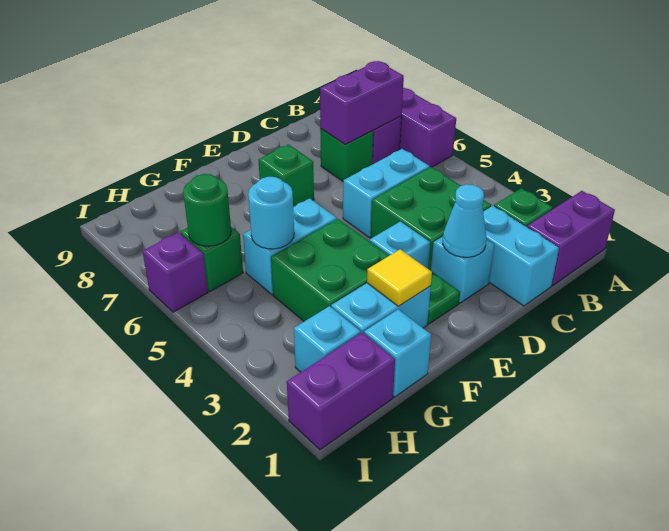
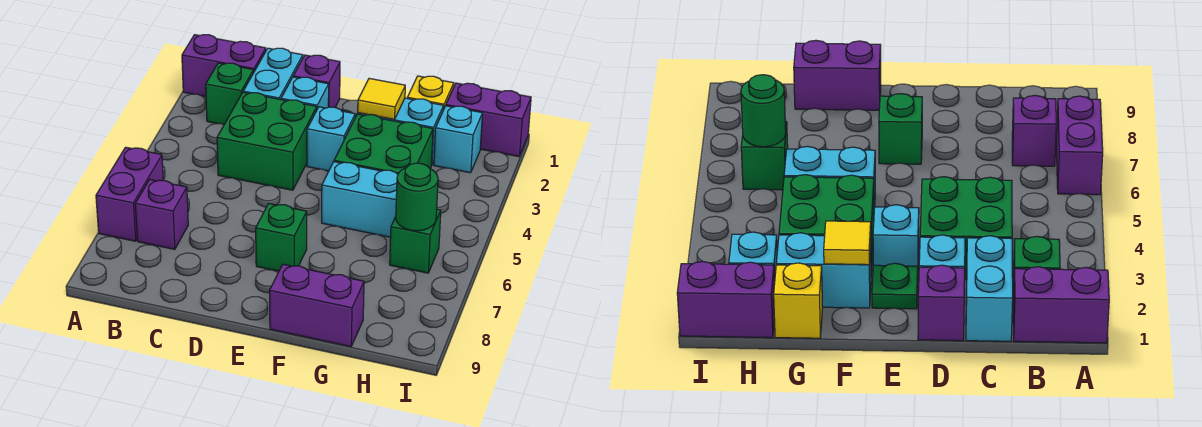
purple 1x2 brick [320,61,404,144] -> purple 1x2 brick moved to [269,264,364,347]
cyan 1x2 brick [343,149,429,237] -> none
green 1x1 brick [320,129,373,181] -> none
cyan 1x1 cone [443,184,487,257] -> none
cyan 1x1 brick [364,309,431,397] -> yellow 1x1 brick [407,76,454,110]
cyan 1x1 round brick [248,177,294,249] -> none
purple 1x1 brick [142,232,208,312] -> purple 1x1 brick moved to [293,55,340,107]

